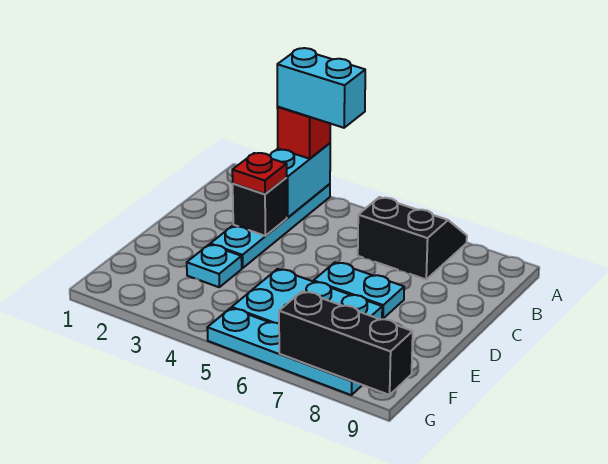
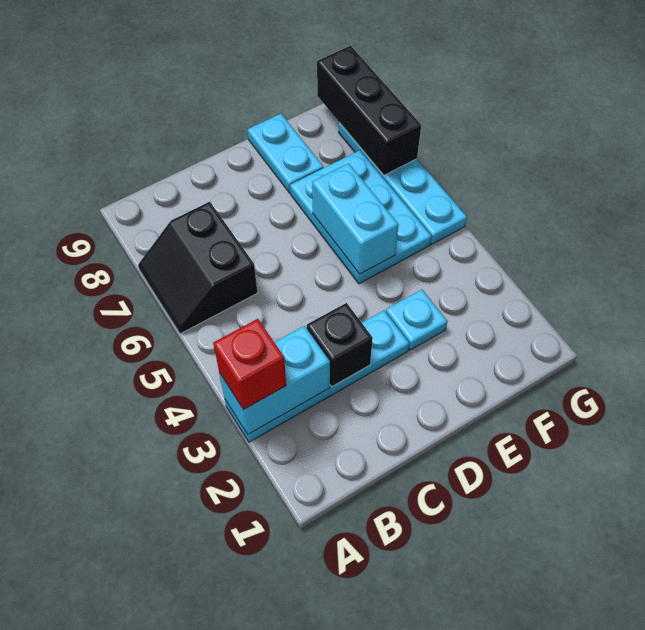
cyan 1x2 brick [277,48,365,128] -> cyan 1x2 brick moved to [312,163,399,274]
red 1x1 plate [232,153,287,194] -> none
cyan 1x2 plate [314,262,404,319] -> cyan 1x2 plate moved to [248,114,324,193]

